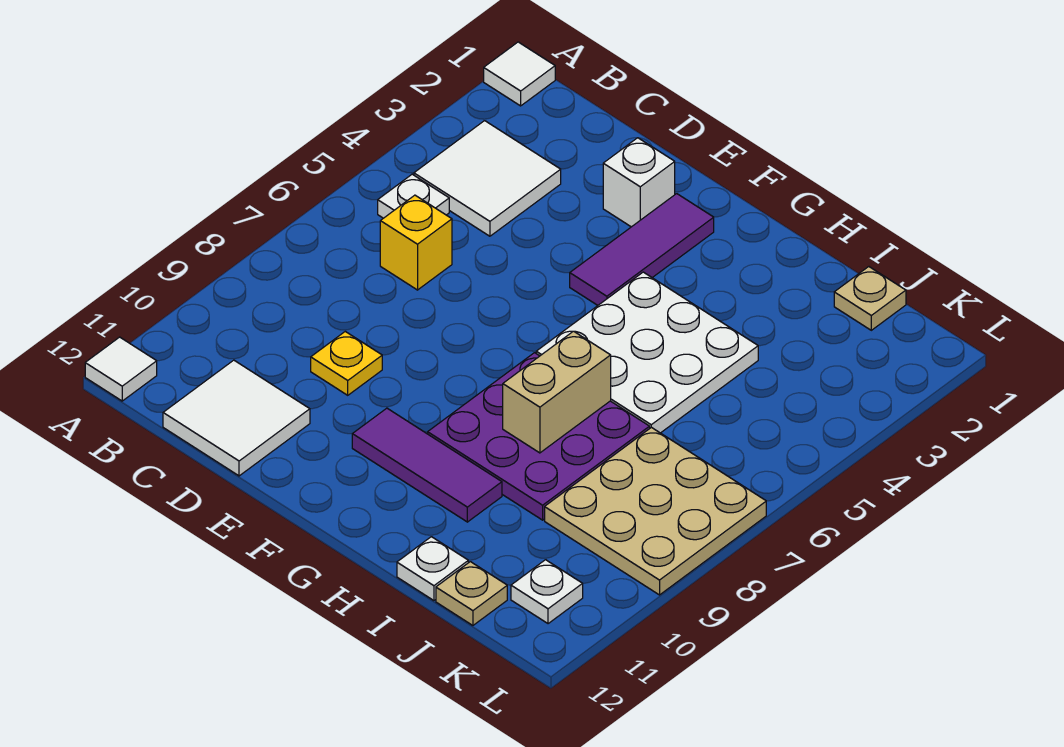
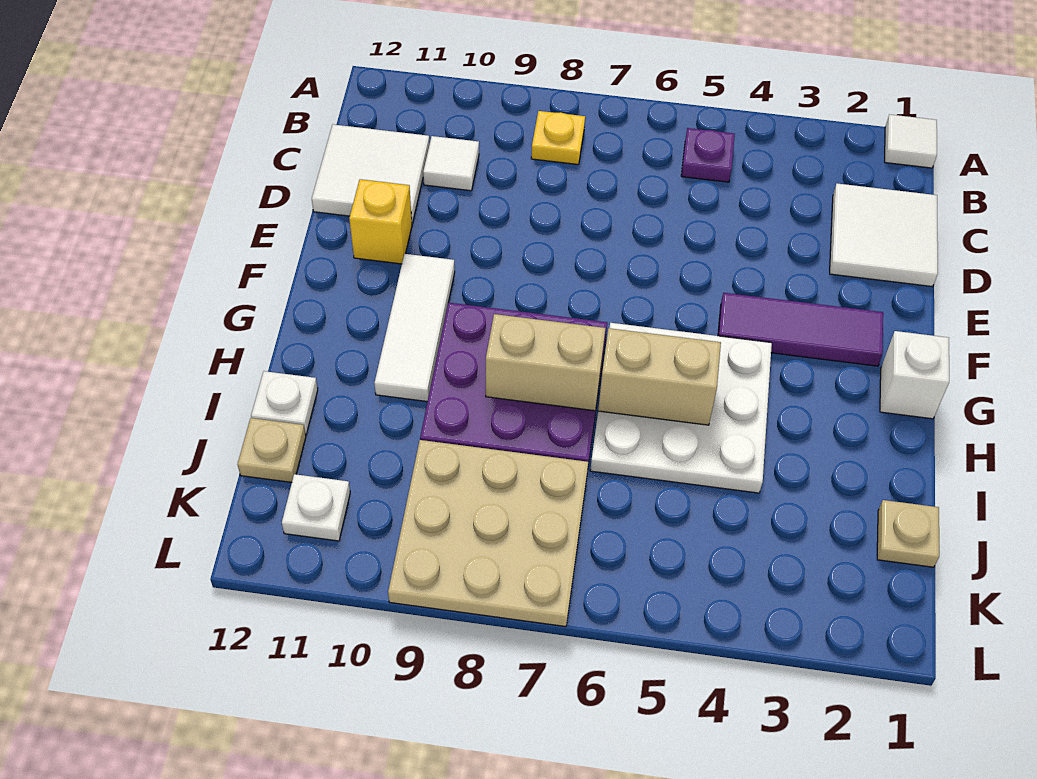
white 1x1 tile [85,337,157,401] -> white 1x1 tile moved to [423,136,479,191]
white 2x2 tile [414,121,561,236] -> white 2x2 tile moved to [830,183,938,287]
white 1x1 plate [378,174,449,218] -> purple 1x1 plate [681,128,735,182]
yellow 1x1 brick [380,195,452,290] -> yellow 1x1 brick moved to [349,179,412,264]
yellow 1x1 plate [311,332,382,395] -> yellow 1x1 plate moved to [531,111,585,164]
white 1x1 brick [603,138,675,227] -> white 1x1 brick moved to [880,331,949,419]
purple 1x3 tile [352,408,502,522] -> white 1x3 tile [374,254,455,402]
none -> tan 1x2 brick [598,328,721,425]

